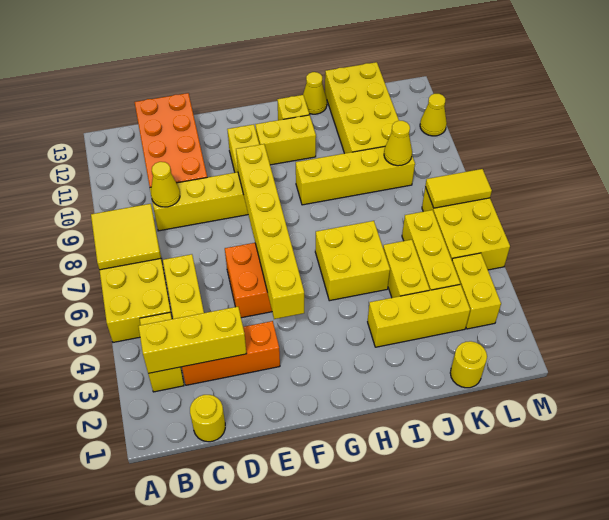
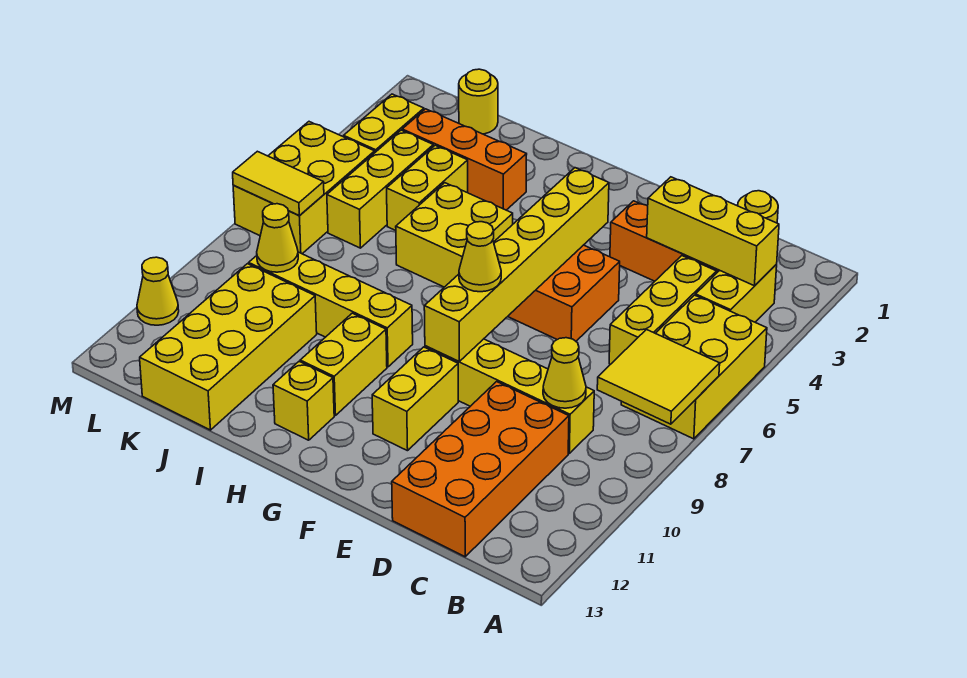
yellow 1x2 brick [255,115,316,165] -> yellow 1x2 brick turned to [300,313,387,416]
yellow 1x3 brick [368,285,470,347] -> orange 1x3 brick [402,109,527,210]
yellow 1x1 cone [303,72,327,114] -> yellow 1x1 cone moved to [459,222,501,292]

